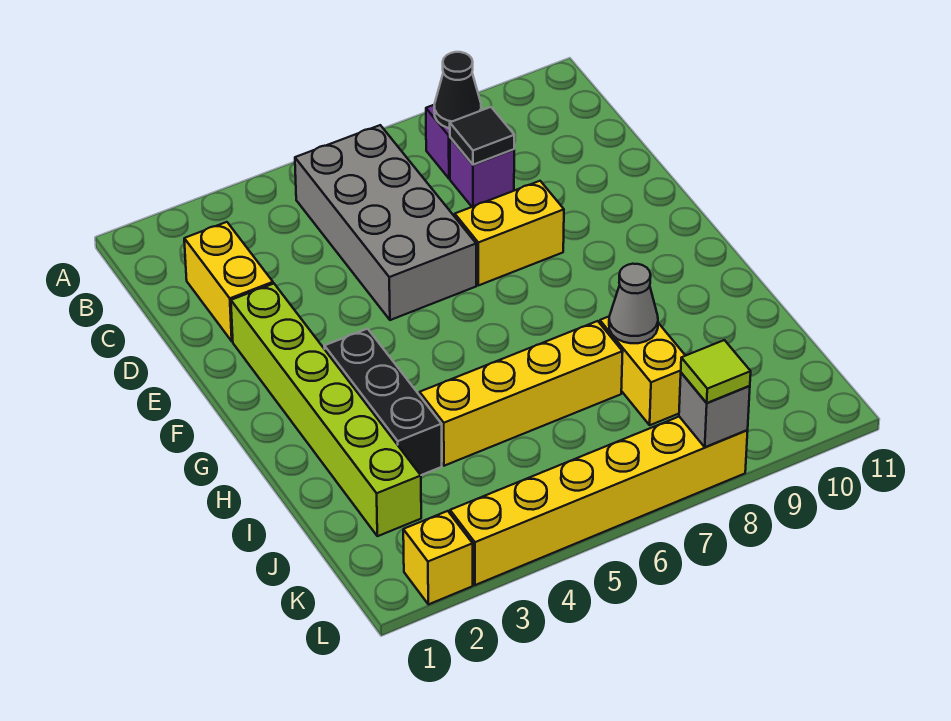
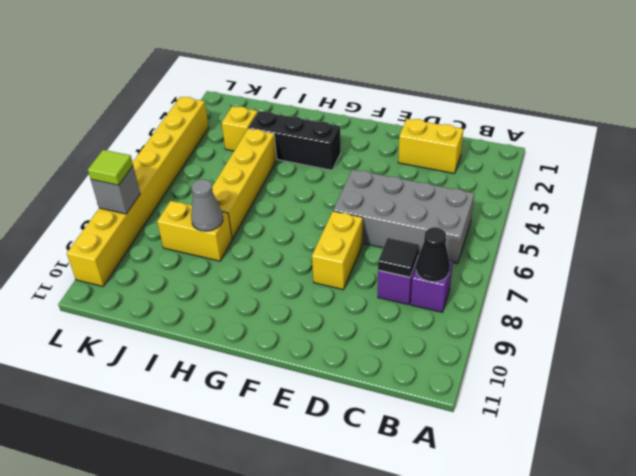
lime 1x6 brick [231,284,421,536] -> none
yellow 1x1 brick [403,511,473,604] -> yellow 1x1 brick moved to [222,106,258,151]
yellow 1x6 brick [450,417,748,585] -> yellow 1x8 brick [67,97,209,286]

